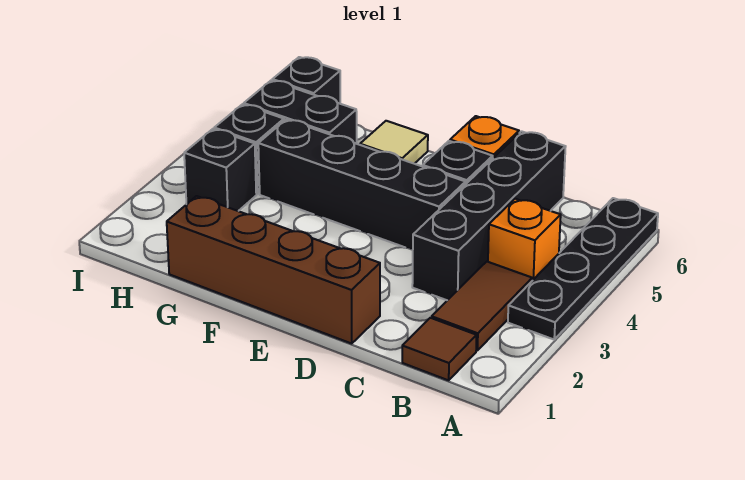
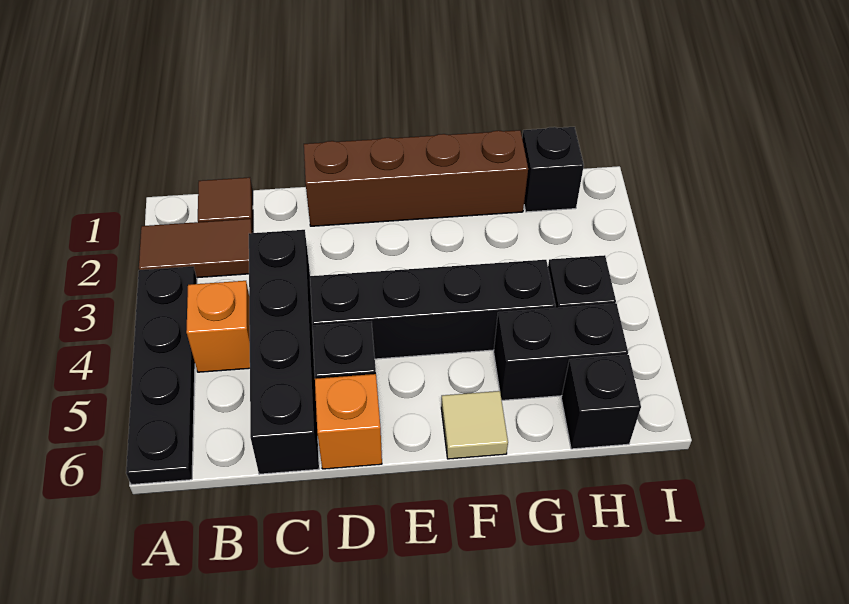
brown 1x2 tile [432,262,532,350] -> brown 1x2 tile turned to [139,219,253,278]
black 1x1 brick [184,129,256,211] -> black 1x1 brick moved to [522,127,584,212]

